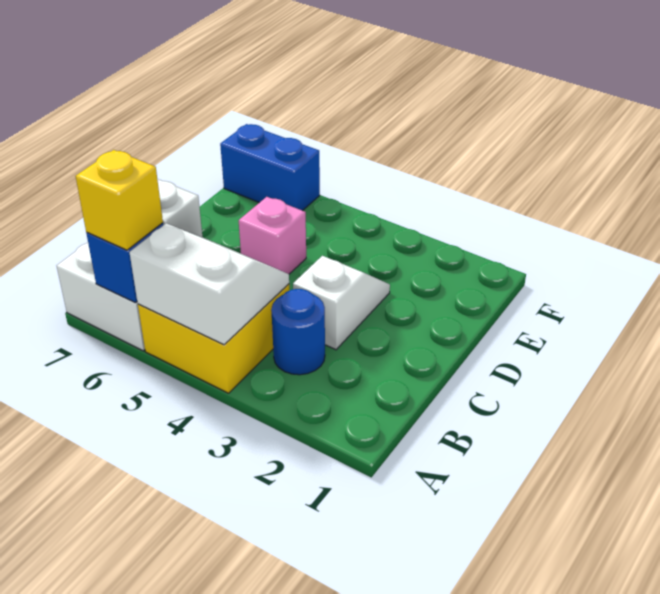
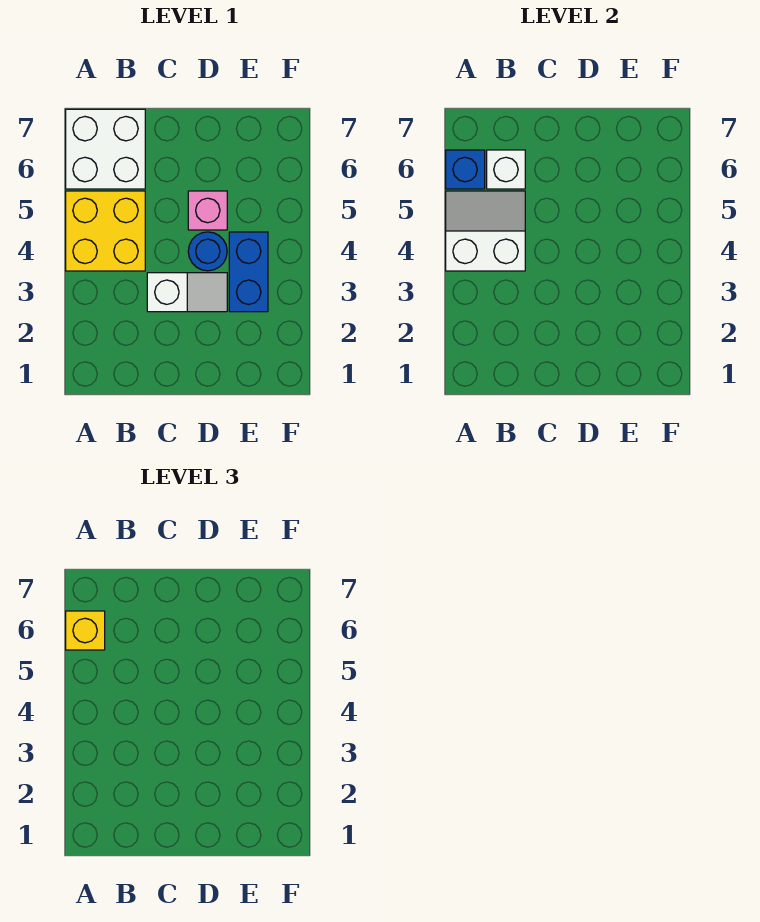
white 2x2 slope [129,223,289,345] -> white 2x2 slope turned to [446,191,525,271]
blue 1x1 round brick [271,289,325,375] -> blue 1x1 round brick moved to [188,232,227,271]
blue 1x2 brick [220,124,320,211] -> blue 1x2 brick moved to [229,232,268,312]

